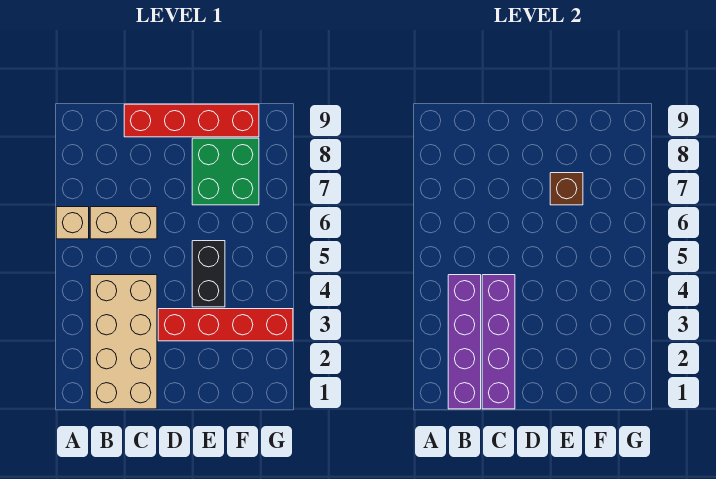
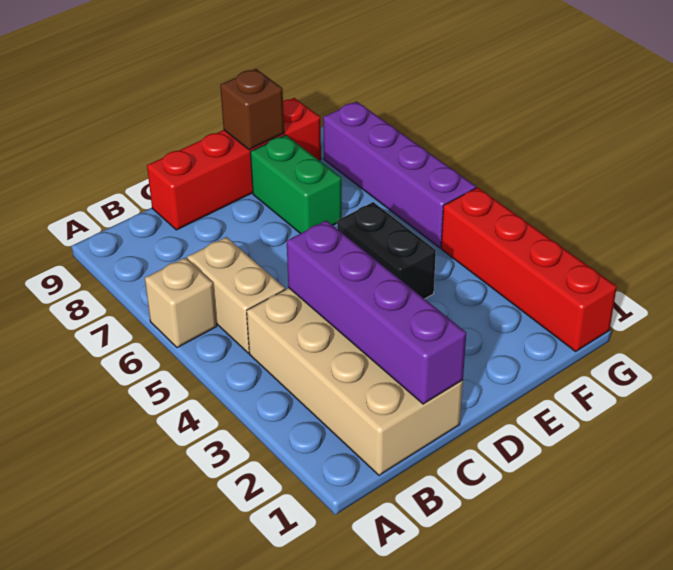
purple 1x4 brick [448,275,481,409] -> purple 1x4 brick moved to [323,101,476,248]
tan 1x2 brick [90,207,157,239] -> tan 1x2 brick turned to [187,237,285,353]
red 1x4 brick [158,309,293,341] -> red 1x4 brick turned to [441,187,617,351]
green 2x2 brick [192,138,259,205] -> green 1x2 brick [250,135,342,234]
brown 1x1 brick [550,173,583,205] -> brown 1x1 brick moved to [220,69,284,150]

